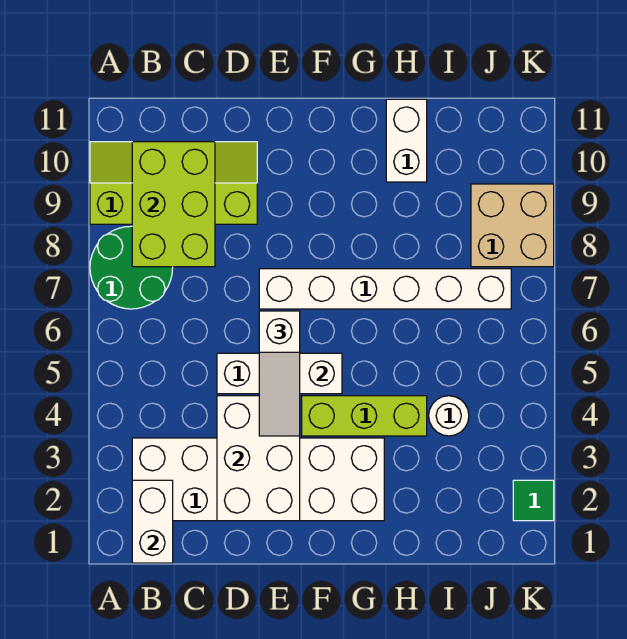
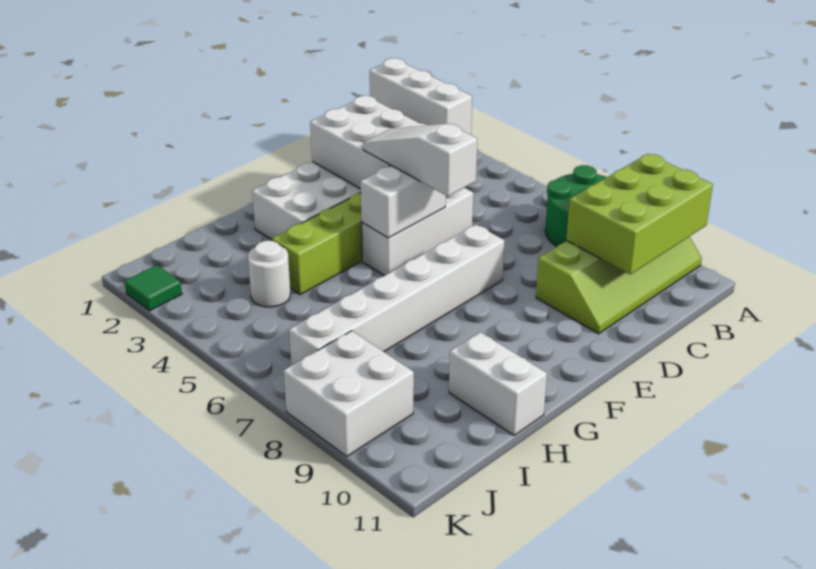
white 1x2 brick [132,480,173,563] -> white 1x3 brick [370,58,472,135]
lime 2x3 brick [132,142,215,267] -> lime 2x3 brick turned to [566,154,713,274]
tan 2x2 brick [471,184,554,267] -> white 2x2 brick [284,331,414,456]

